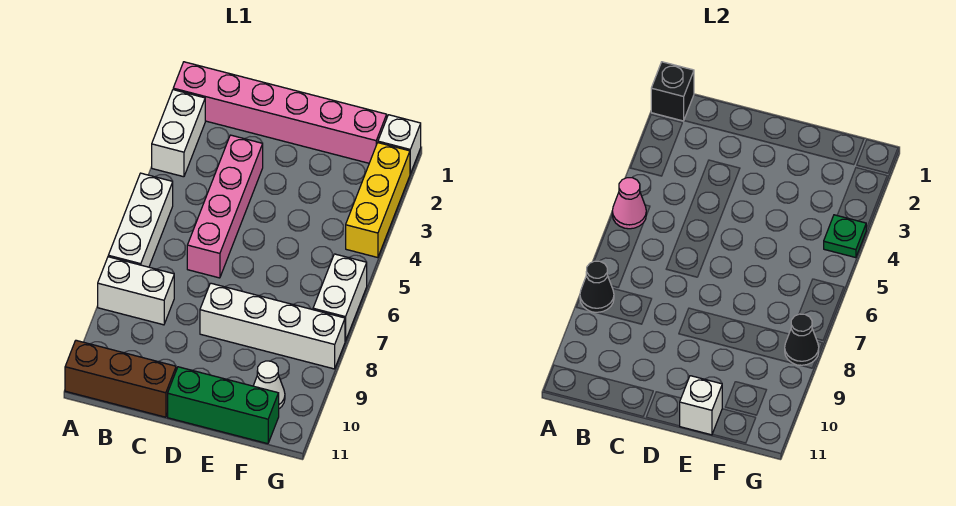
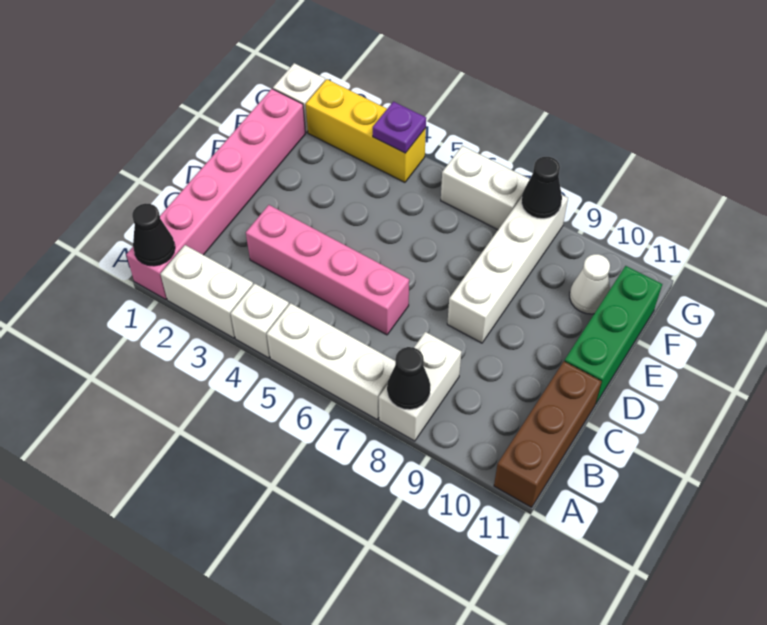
black 1x1 brick [651,62,694,121] -> black 1x1 cone [132,203,175,266]
pink 1x1 cone [612,178,646,229] -> none
white 1x1 brick [680,376,722,435] -> white 1x1 brick moved to [231,284,289,358]
green 1x1 plate [824,215,866,258] -> purple 1x1 plate [373,102,426,153]

